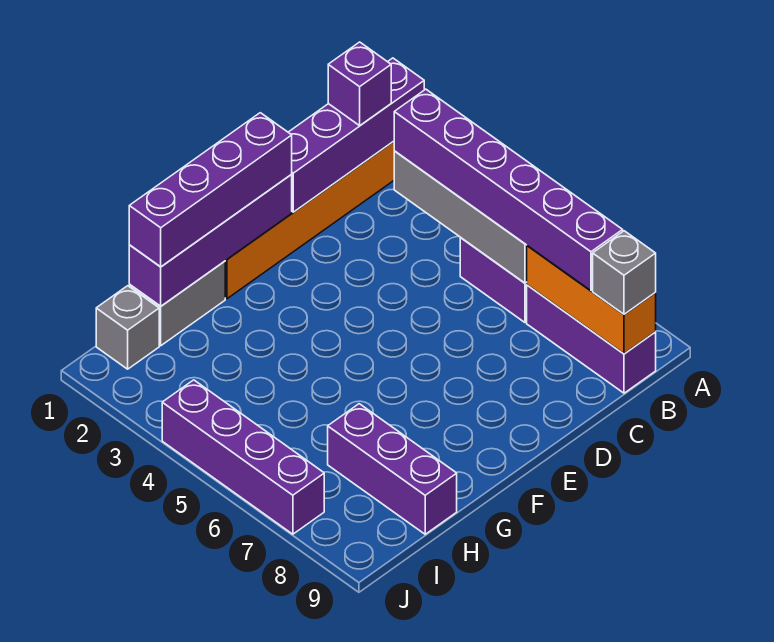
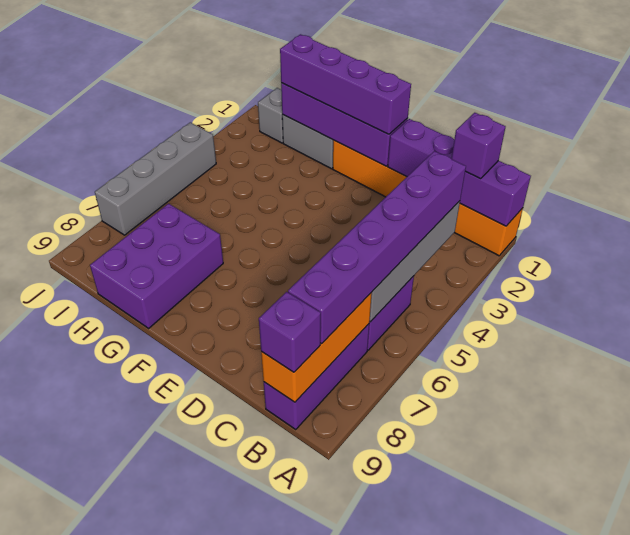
grey 1x1 brick [593,231,656,314] -> purple 1x1 brick [259,292,321,372]
purple 1x3 brick [328,404,457,534] -> purple 2x3 brick [90,204,223,328]
purple 1x4 brick [162,380,324,534] -> grey 1x4 brick [95,122,216,235]

